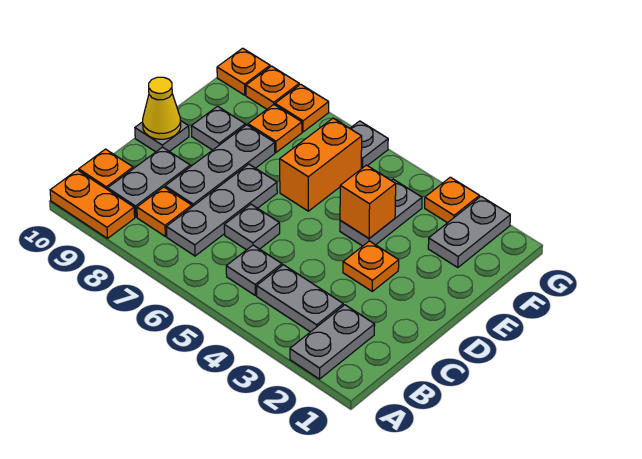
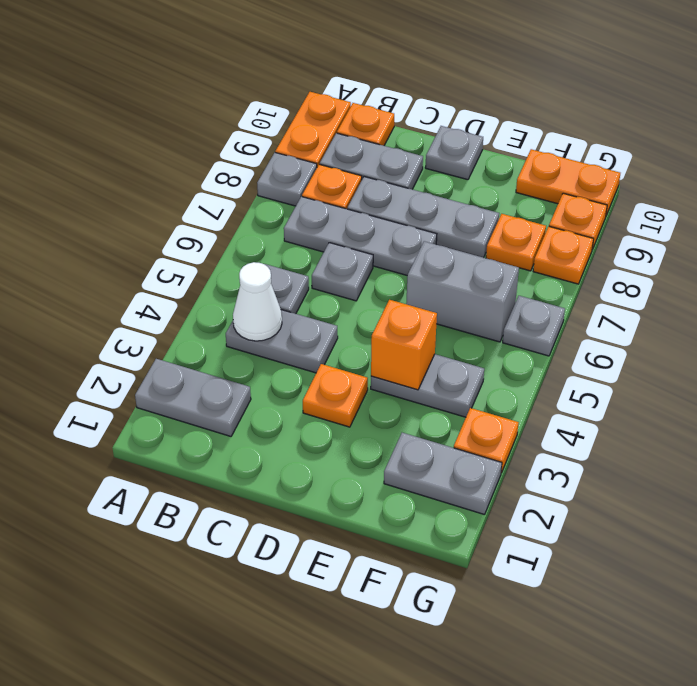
grey 1x2 plate [257,265,343,332] -> grey 1x2 plate turned to [226,310,338,373]
none -> white 1x1 cone [233,262,282,341]
yellow 1x1 cone [143,77,181,139] -> none
orange 1x2 brick [280,118,362,211] -> grey 1x2 brick [406,241,519,342]
grey 1x1 plate [191,106,245,150] -> grey 1x1 plate moved to [257,153,317,206]
orange 1x1 plate [217,48,270,95] -> orange 1x2 plate [516,149,620,215]

